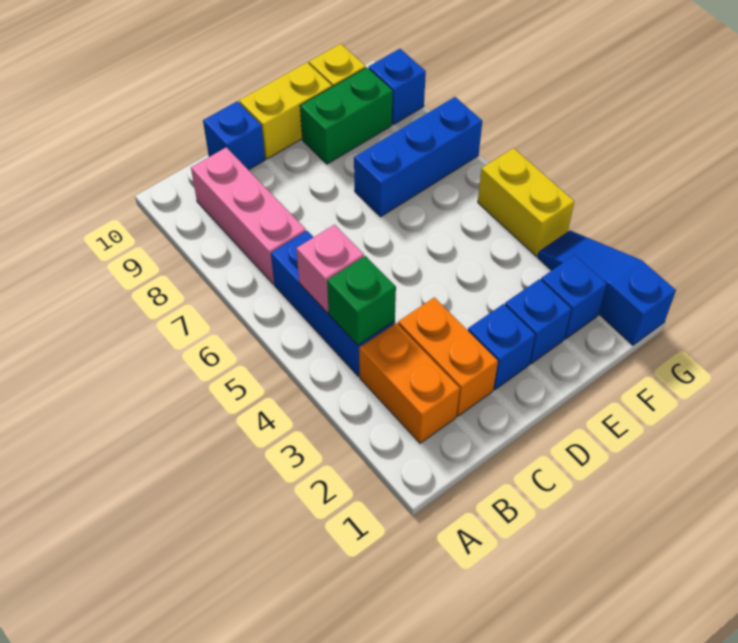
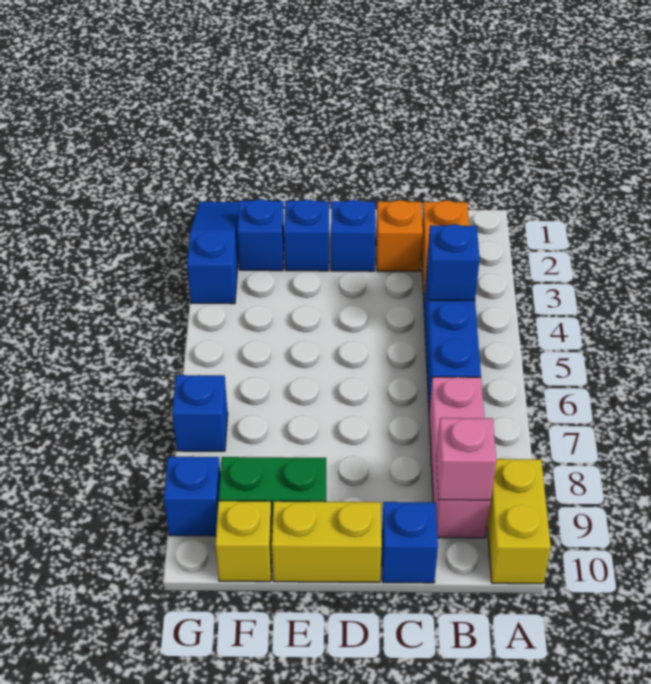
green 1x1 brick [327,256,396,345] -> blue 1x1 brick [427,224,480,301]
pink 1x1 brick [296,225,364,313] -> pink 1x1 brick moved to [436,418,496,501]
orange 1x2 brick [398,297,498,416] -> orange 1x1 brick [376,200,423,272]
blue 1x3 brick [354,97,482,217] -> blue 1x1 brick [172,375,228,451]
blue 1x3 slope [537,231,676,345] -> blue 1x3 slope turned to [187,202,239,304]
yellow 1x2 brick [478,148,574,256] -> yellow 1x2 brick moved to [487,459,551,584]

